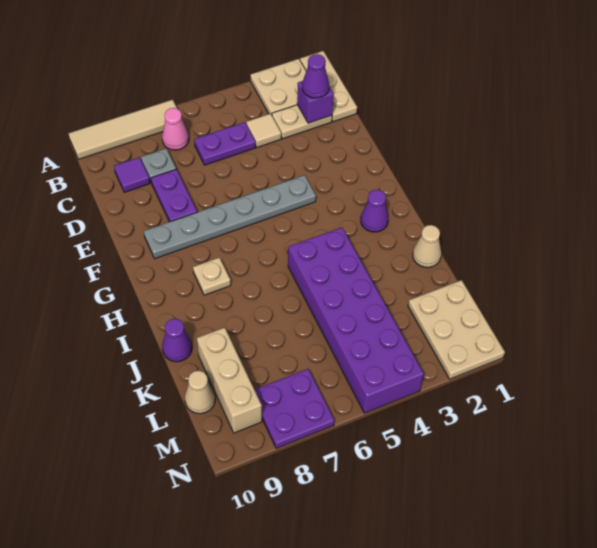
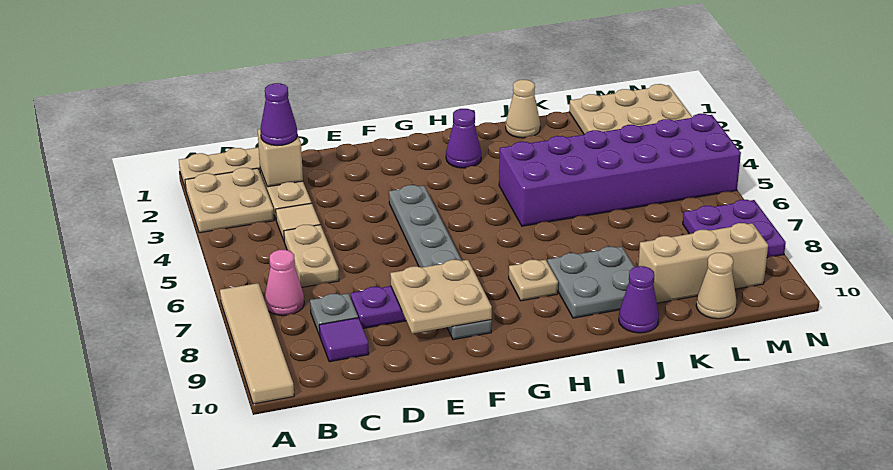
purple 1x1 brick [297,81,334,123] -> tan 1x1 brick [258,129,303,187]
purple 1x2 plate [194,122,256,165] -> tan 1x2 plate [284,225,339,287]
none -> tan 2x2 plate [390,260,492,334]
none -> grey 2x2 plate [547,247,634,318]

